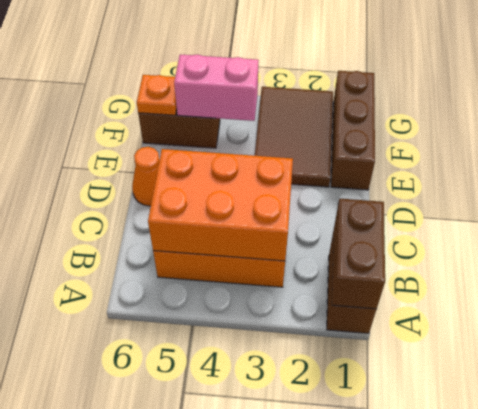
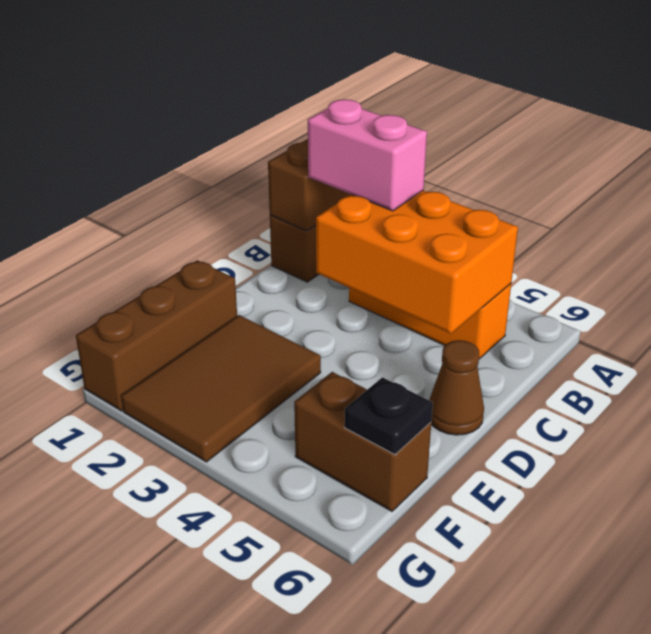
orange 1x1 cone [132,147,159,206] -> brown 1x1 cone [429,340,484,435]
pink 1x2 brick [174,54,259,121] -> pink 1x2 brick moved to [308,99,427,211]
orange 1x1 plate [137,75,177,115] -> black 1x1 plate [344,377,433,455]

